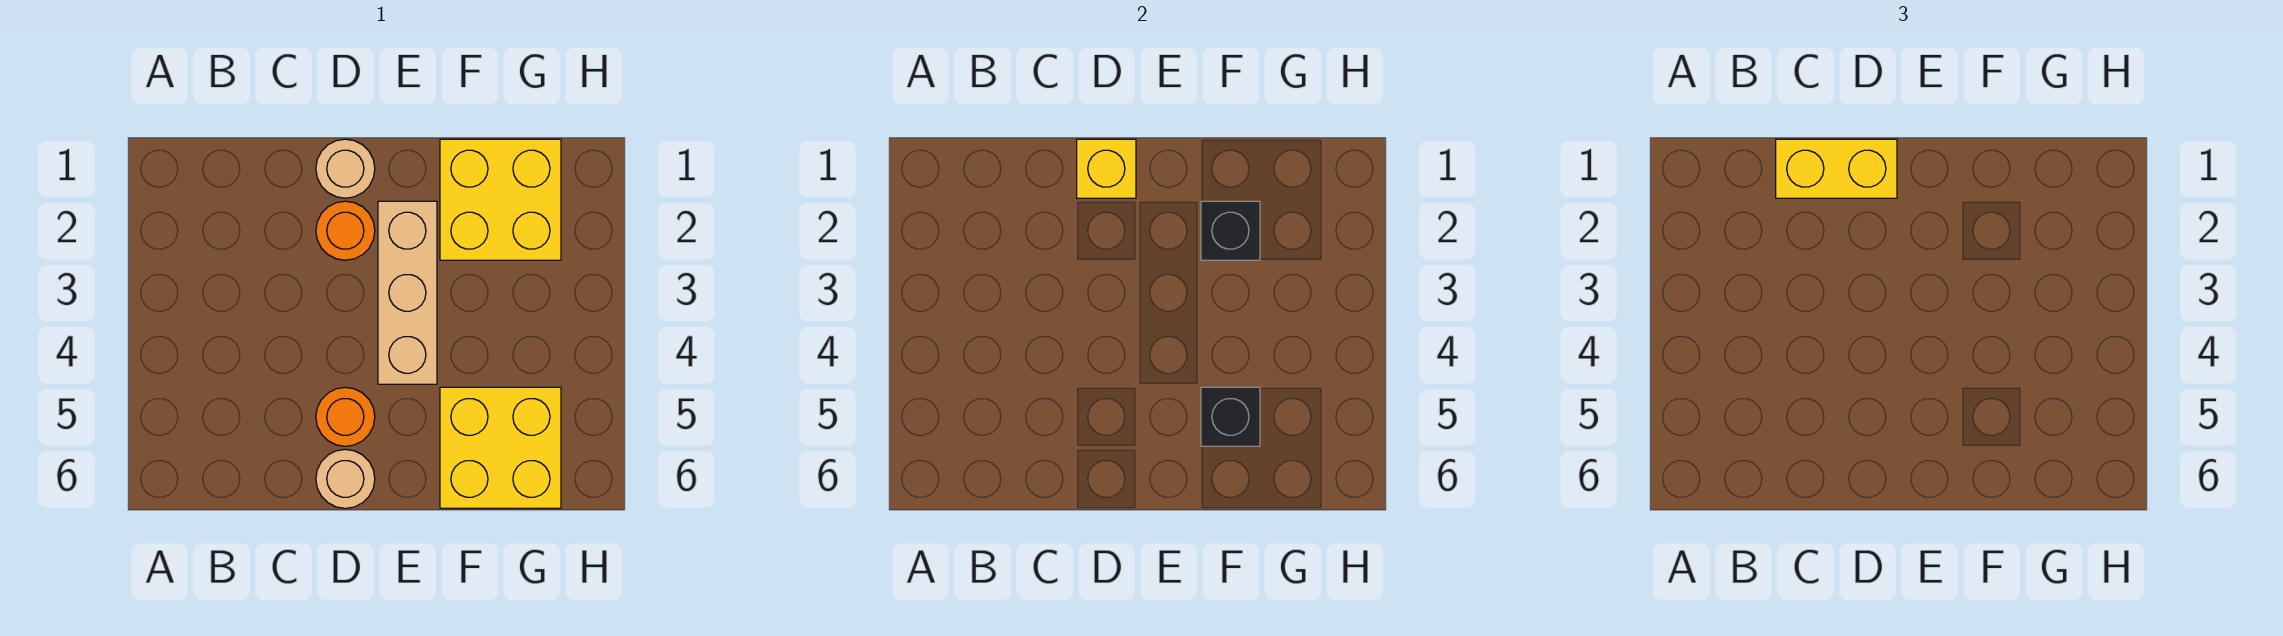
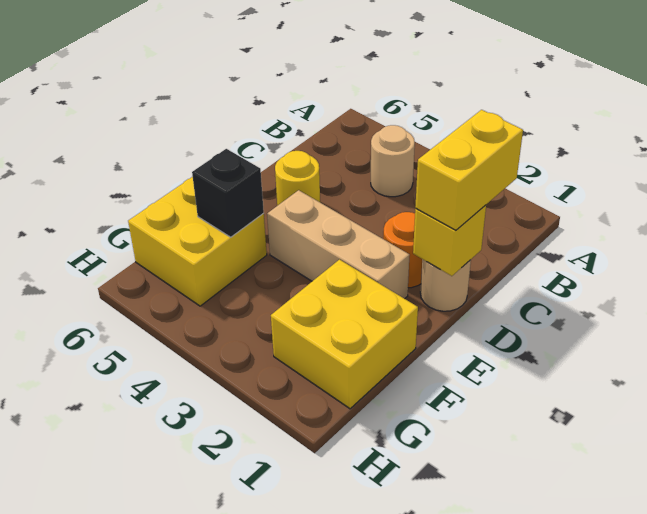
orange 1x1 round brick [316,387,375,446] -> yellow 1x1 round brick [275,151,320,206]
tan 1x1 round brick [316,449,375,508] -> tan 1x1 round brick moved to [371,125,415,197]
black 1x1 brick [1201,201,1260,260] -> none

